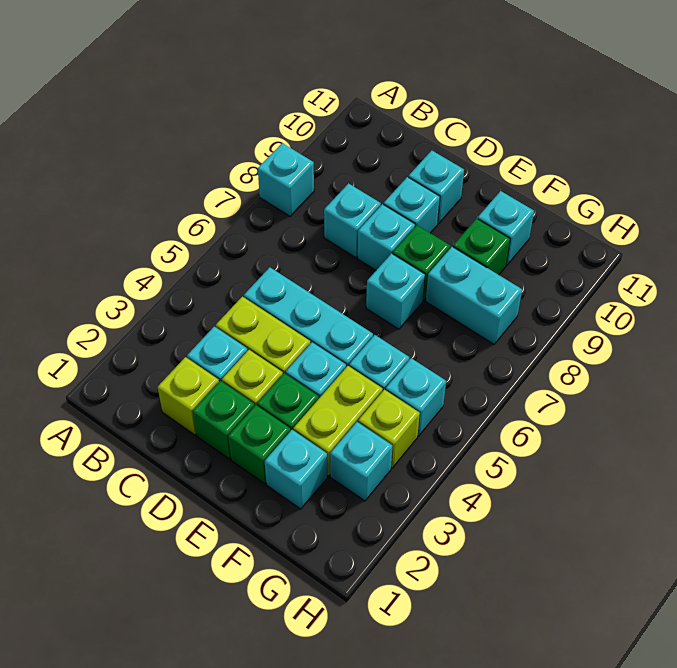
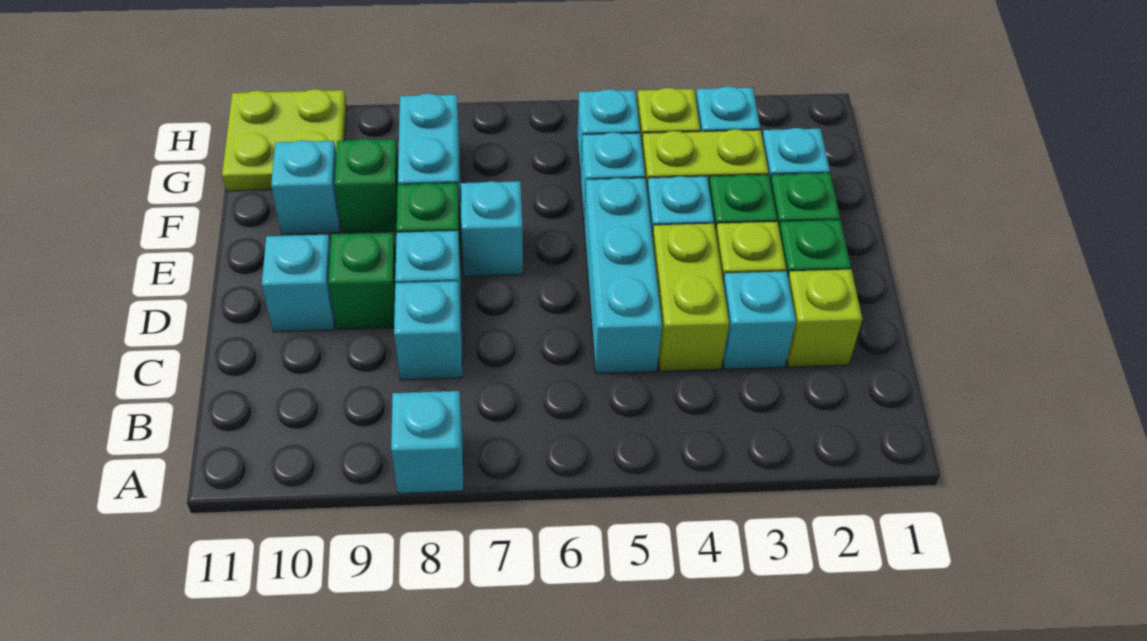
cyan 1x1 brick [384,177,440,233] -> green 1x1 brick [329,233,396,330]
none -> lime 2x2 plate [222,89,347,191]

